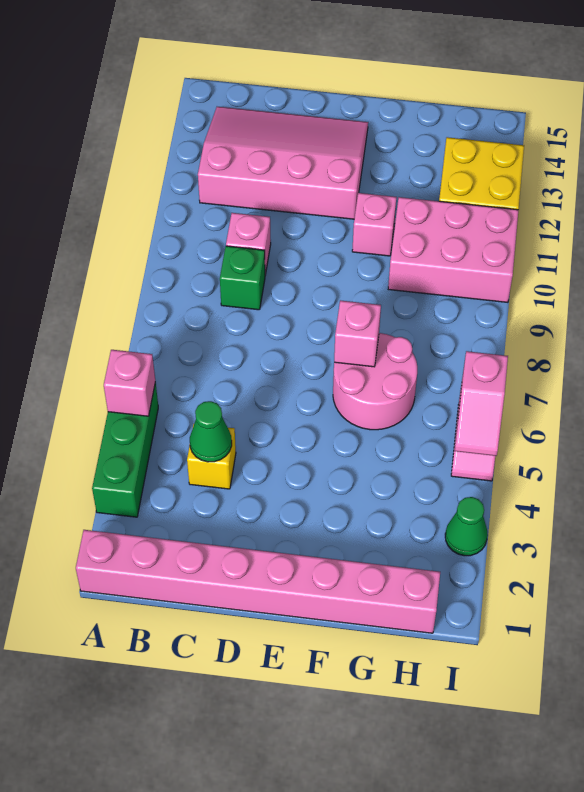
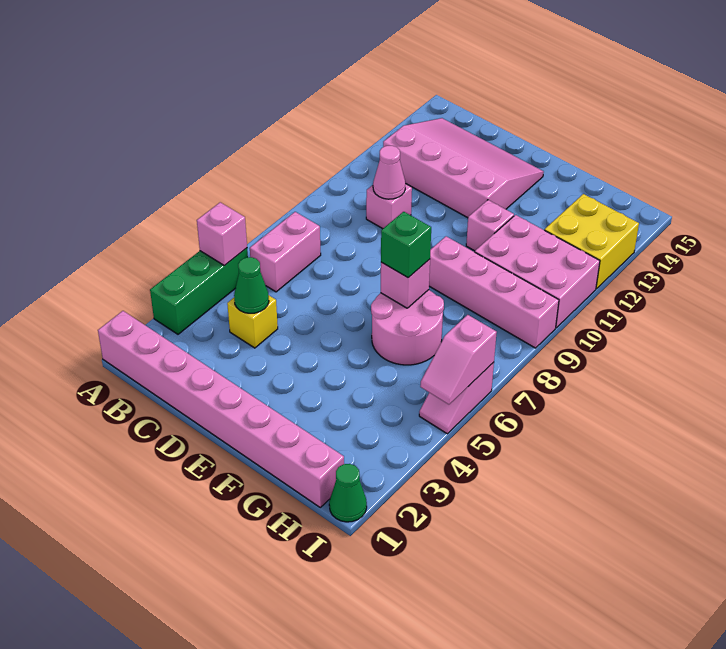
none -> pink 1x2 brick [250,212,321,292]
green 1x1 brick [220,246,265,310] -> green 1x1 brick moved to [381,212,431,278]
none -> pink 1x1 cone [373,146,405,199]
none -> pink 1x4 brick [429,236,559,348]
green 1x1 cone [445,497,488,556] -> green 1x1 cone moved to [329,464,367,522]

